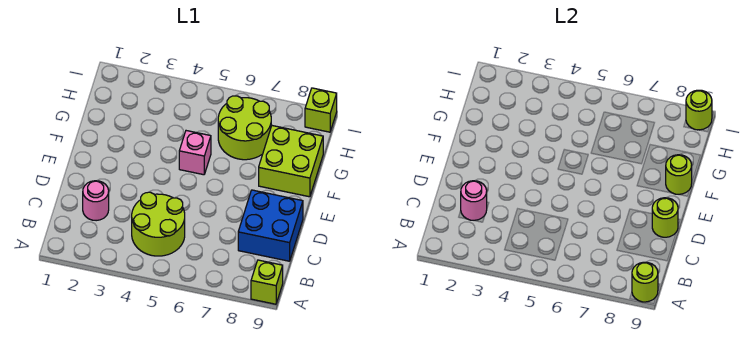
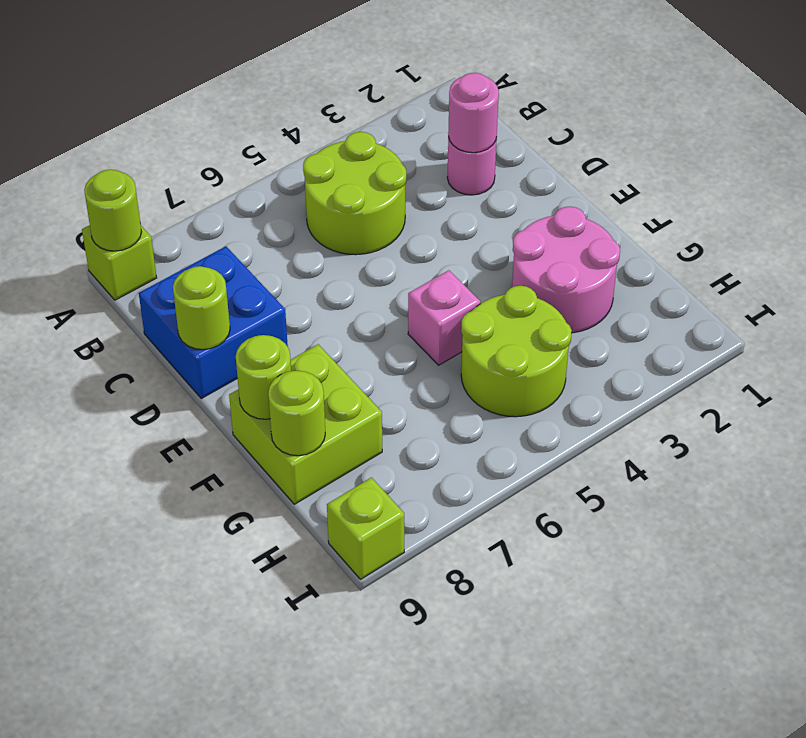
none -> pink 2x2 round brick [512,207,620,333]
lime 2x2 round brick [218,96,271,160] -> lime 2x2 round brick moved to [461,286,572,417]
lime 1x1 round brick [686,90,712,130] -> lime 1x1 round brick moved to [268,371,325,456]

